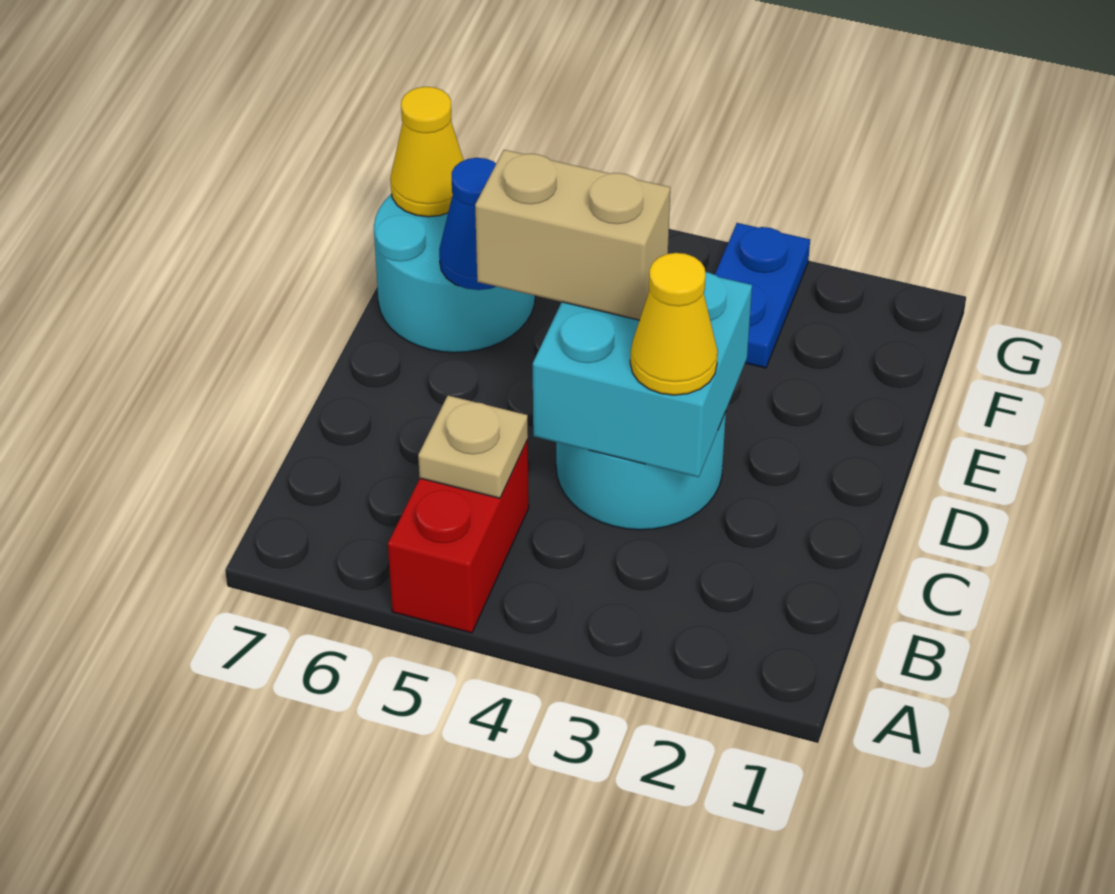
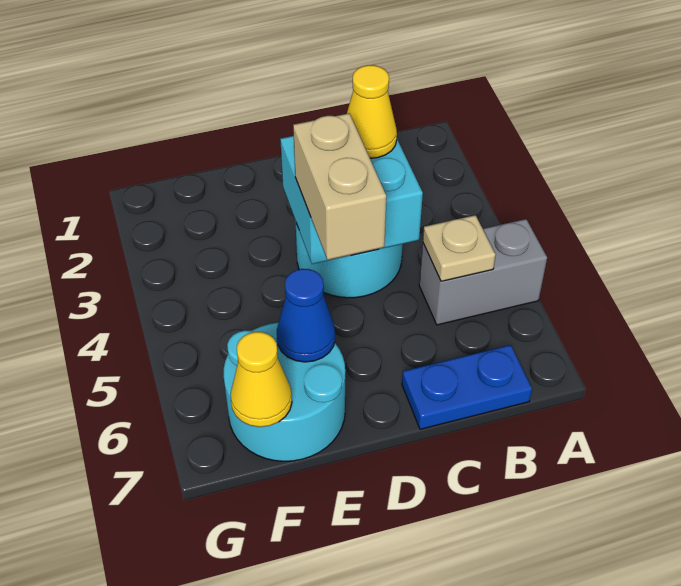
red 1x2 brick [388,440,529,633] -> grey 1x2 brick [419,219,547,325]
blue 1x2 plate [715,223,810,368] -> blue 1x2 plate moved to [402,345,532,429]

